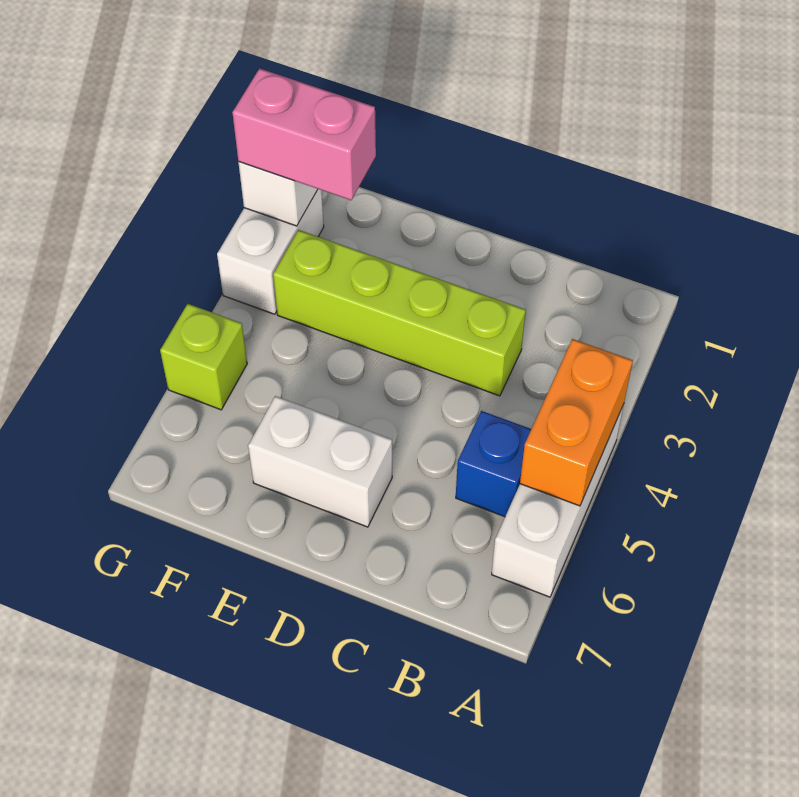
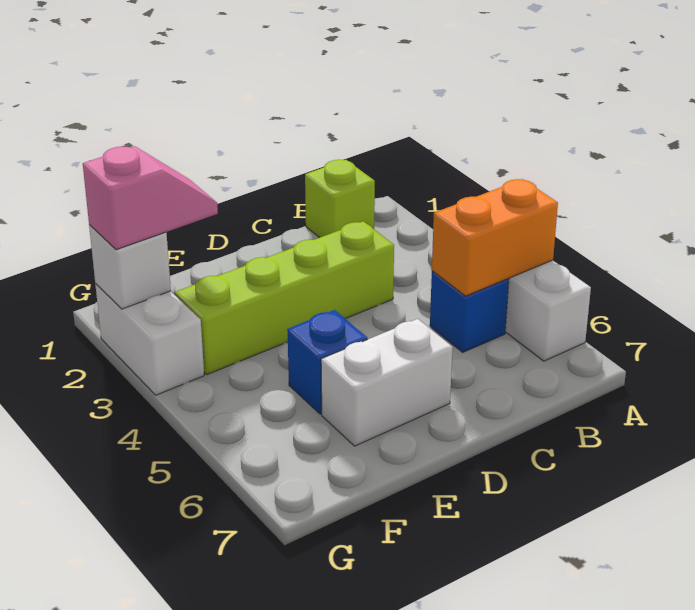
orange 1x2 brick [520,339,633,506] -> orange 1x2 brick turned to [432,179,558,296]
none -> blue 1x1 brick [287,310,367,414]
pink 1x2 brick [232,68,376,200] -> pink 1x2 slope [83,146,218,250]
lime 1x1 brick [160,304,247,410] -> lime 1x1 brick moved to [305,160,375,238]

